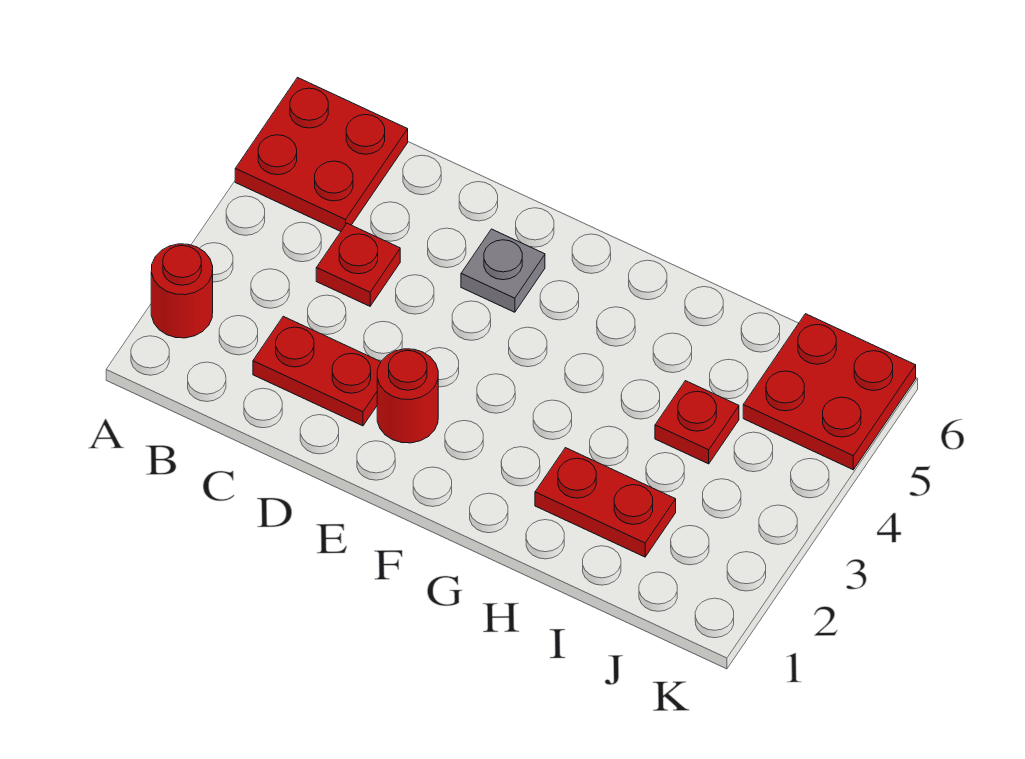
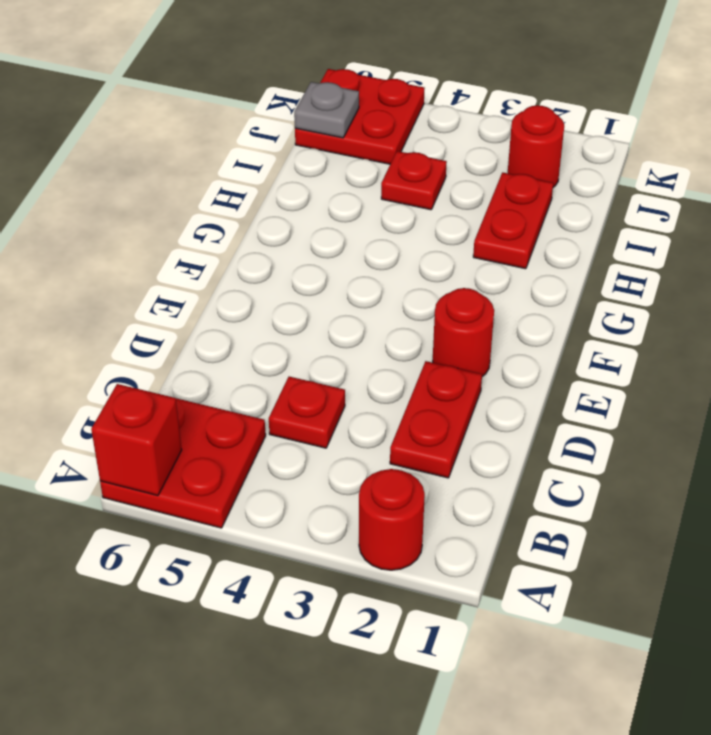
none -> red 1x1 brick [91,384,182,496]
grey 1x1 plate [461,229,545,312] -> grey 1x1 plate moved to [294,82,359,138]
none -> red 1x1 round brick [508,105,564,187]

